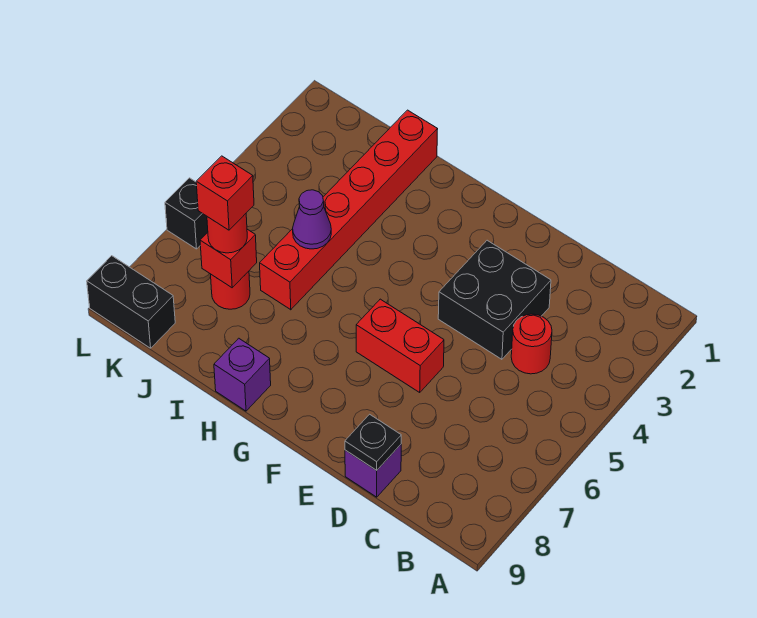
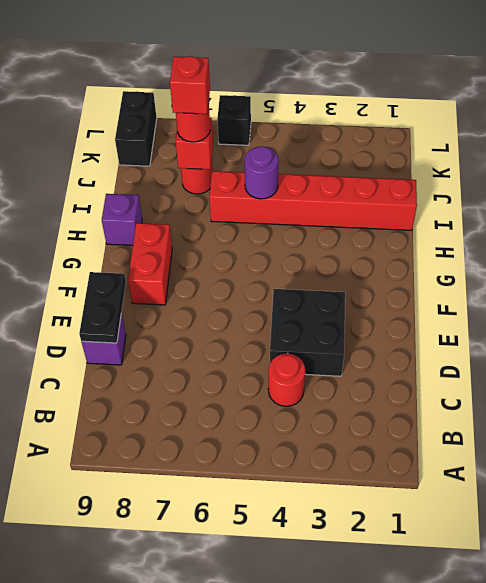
black 1x1 plate [345,414,401,470] -> black 1x2 plate [79,272,126,343]
red 1x2 brick [356,299,444,392] -> red 1x2 brick moved to [128,223,172,305]
purple 1x1 cone [293,190,331,249] -> purple 1x1 round brick [245,146,278,199]

